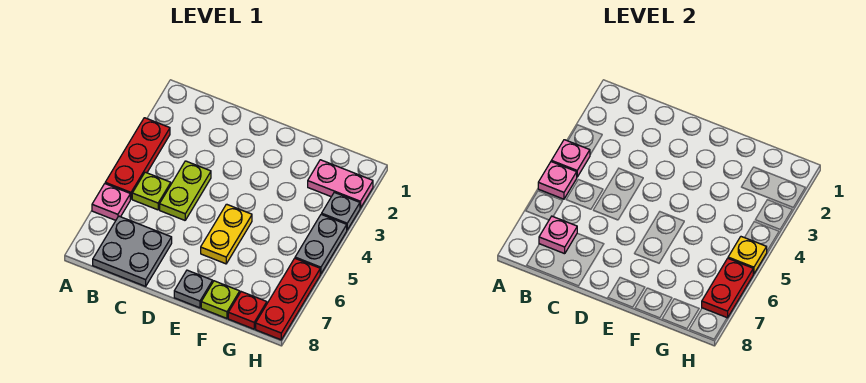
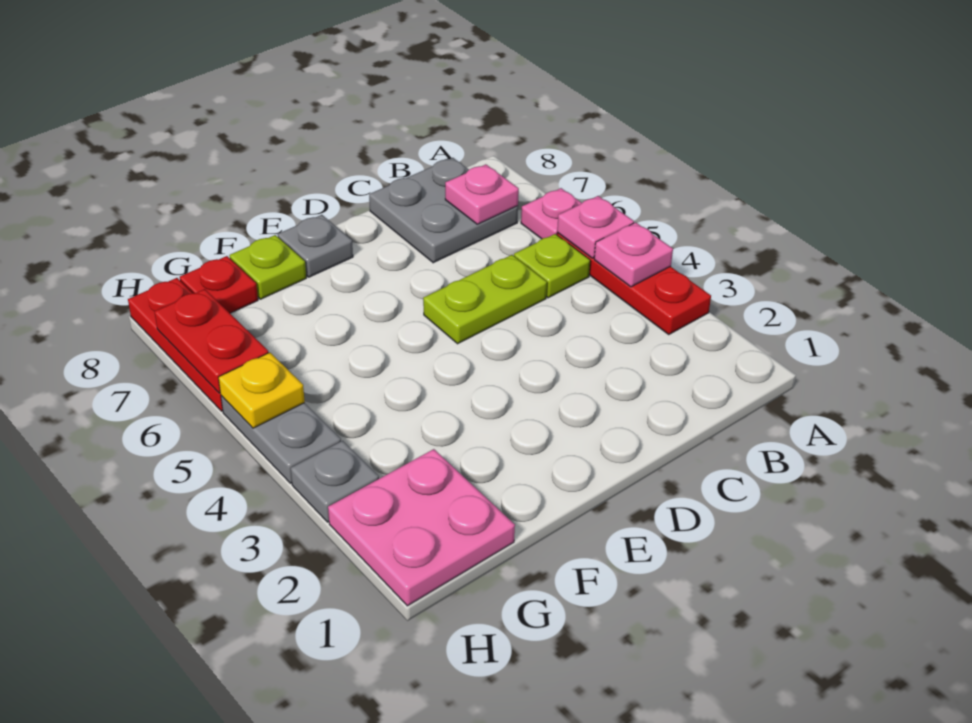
lime 1x2 plate [160,161,211,220] -> lime 1x2 plate turned to [423,255,547,344]
yellow 1x2 plate [201,204,252,264] -> none
pink 1x2 plate [308,160,373,208] -> pink 2x2 plate [328,449,515,606]

